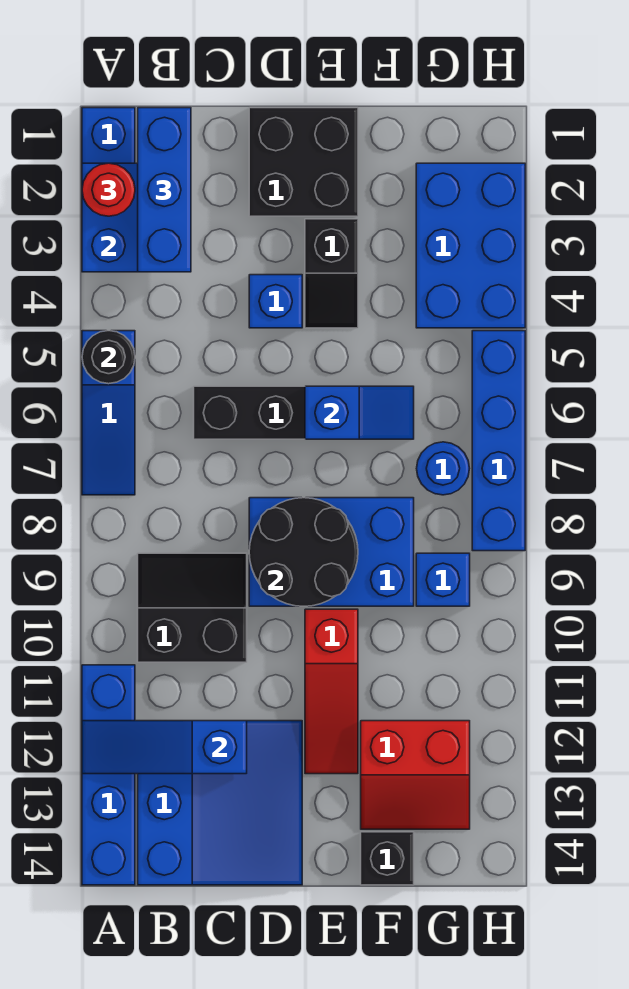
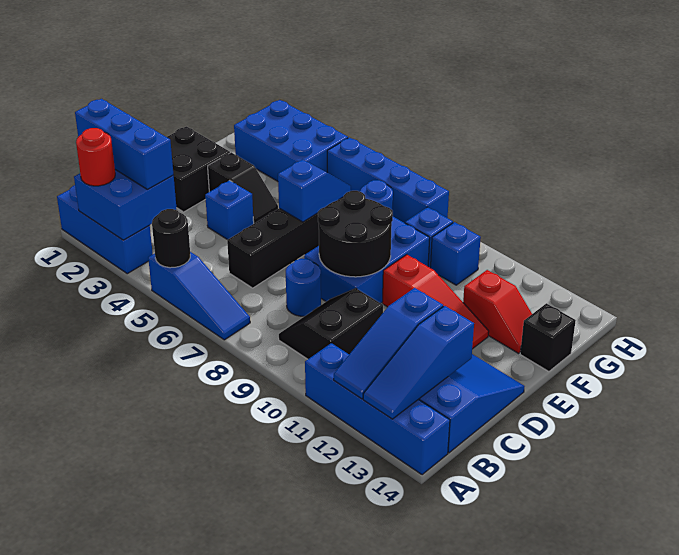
none -> blue 1x3 slope [363,306,474,419]
none -> blue 1x1 round brick [286,259,321,316]
red 2x2 slope [361,721,470,829] -> red 1x2 slope [463,270,532,353]
none -> blue 1x1 brick [431,222,481,285]

